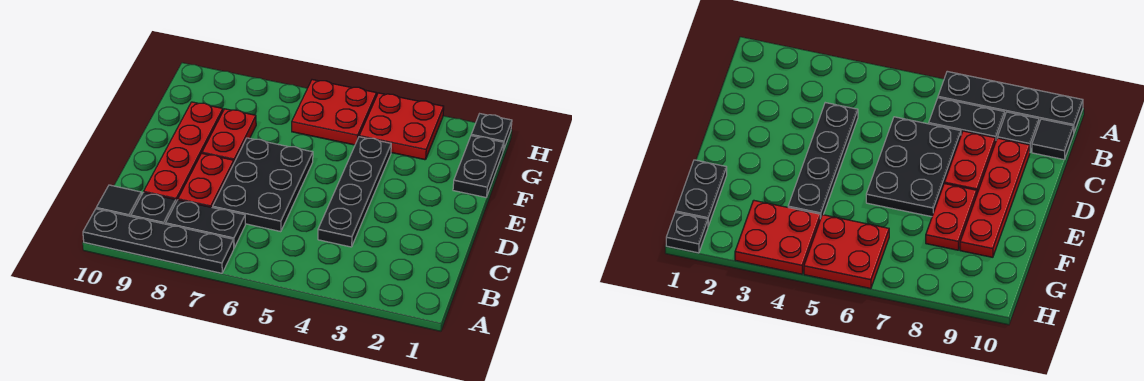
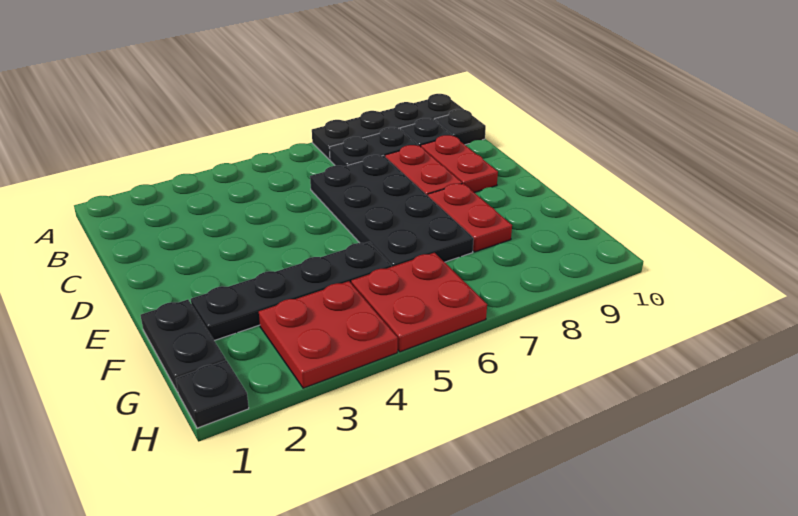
black 1x1 tile [96,185,141,216] -> black 1x1 plate [434,109,486,145]
black 1x4 plate [318,137,391,247] -> black 1x4 plate turned to [191,242,392,341]
black 2x3 plate [213,138,313,232] -> black 2x4 plate [310,155,474,267]
red 1x4 plate [144,102,223,201] -> red 1x2 plate [421,135,498,193]

